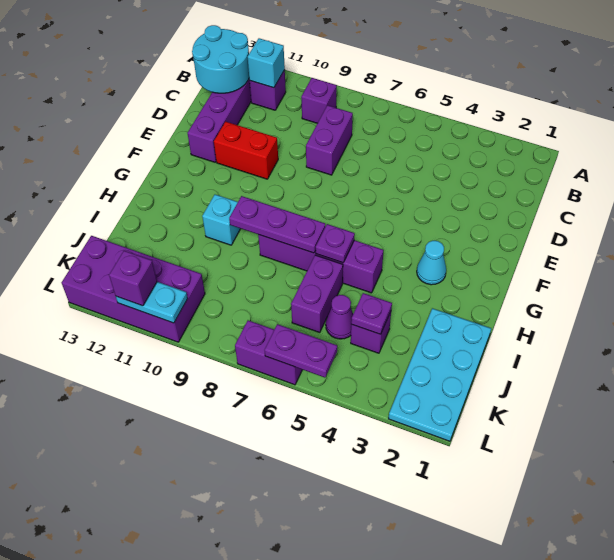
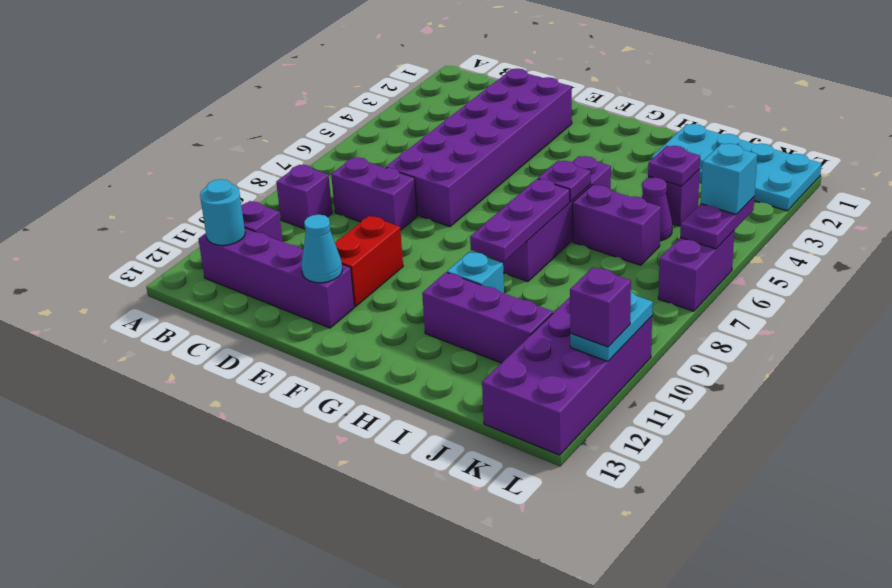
cyan 1x1 brick [248,38,285,88] -> cyan 1x1 brick moved to [701,143,757,214]
cyan 2x2 round brick [192,25,249,93] -> cyan 1x1 round brick [200,179,245,245]
none -> purple 2x6 brick [386,69,572,227]
cyan 1x1 cone [417,241,446,285] -> cyan 1x1 cone moved to [301,214,342,283]
none -> purple 1x3 brick [422,272,553,363]

